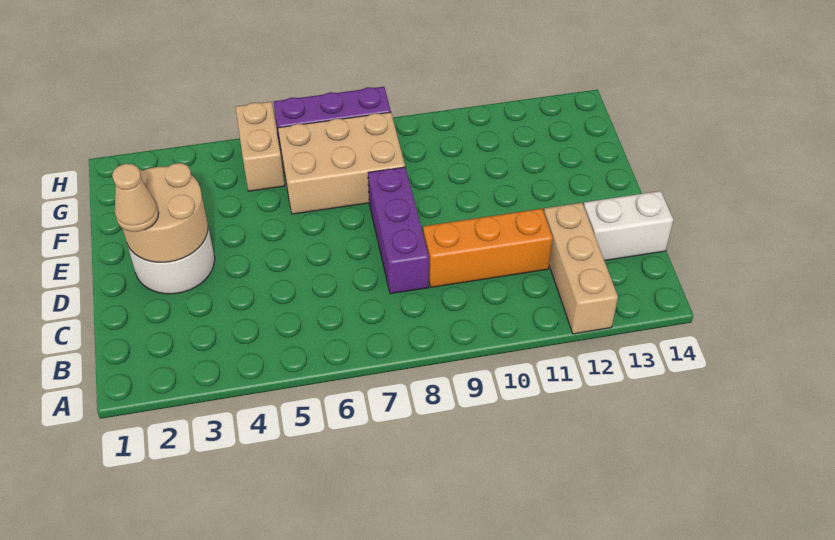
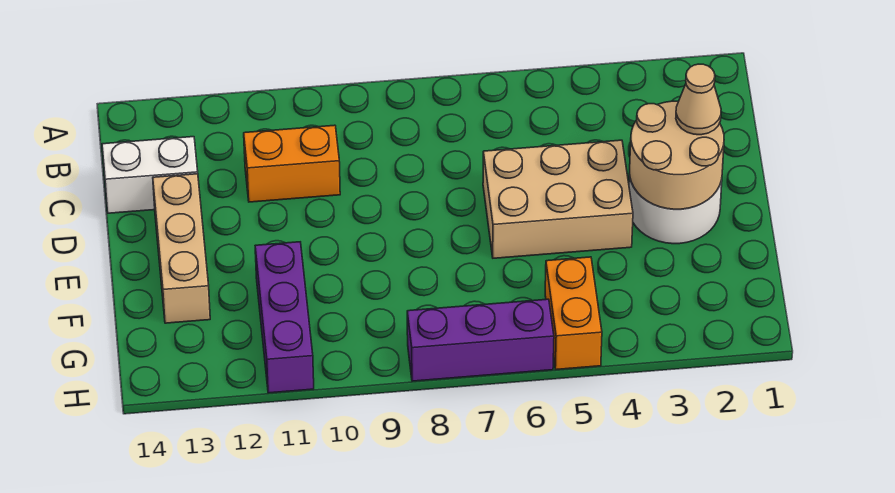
tan 1x3 brick [544,203,618,334] -> tan 1x3 brick moved to [153,174,210,323]
purple 1x3 brick [368,167,429,294] -> purple 1x3 brick moved to [255,242,314,393]
orange 1x3 brick [423,209,553,287] -> orange 1x2 brick [244,125,340,202]
tan 2x3 brick [278,112,405,214] -> tan 2x3 brick moved to [483,140,633,258]
tan 1x2 brick [235,102,285,191] -> orange 1x2 brick [545,257,602,369]

